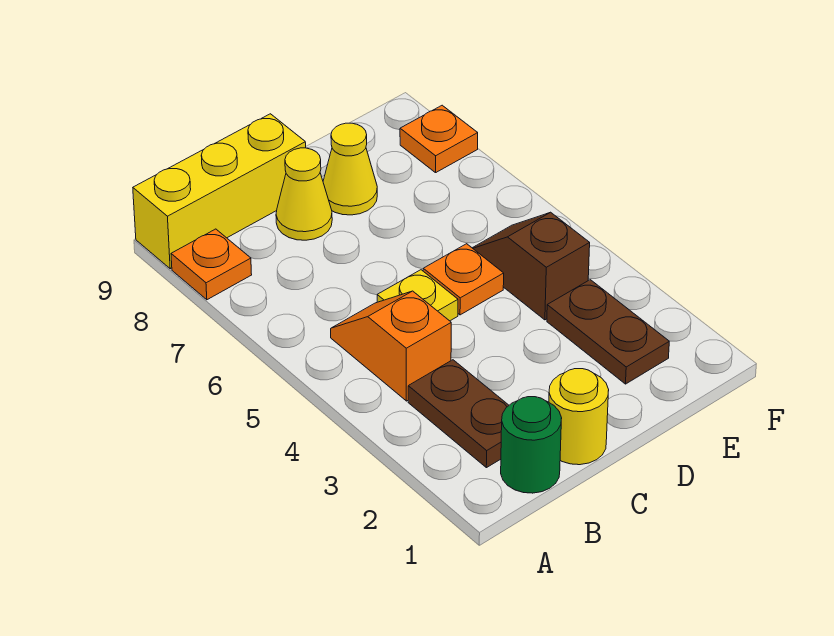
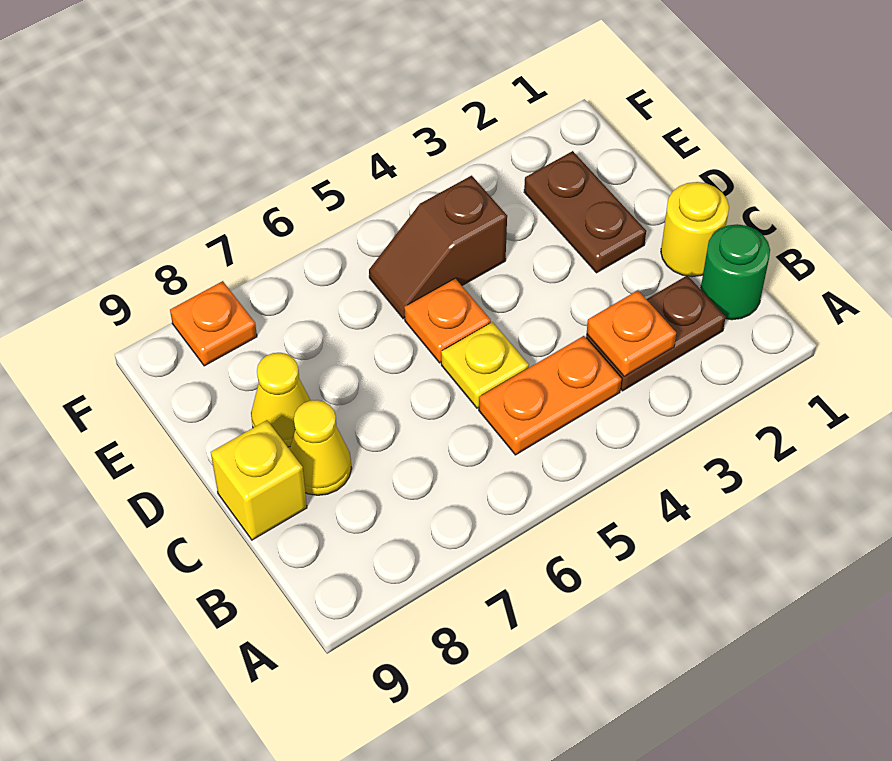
orange 1x1 plate [171,229,252,300] -> orange 1x1 plate moved to [587,290,676,376]
yellow 1x3 brick [133,114,306,269] -> yellow 1x1 brick [211,420,307,540]
orange 1x2 slope [331,291,451,401] -> orange 1x2 plate [479,336,622,455]
brown 1x2 plate [547,280,669,384] -> brown 1x2 plate turned to [524,151,646,273]

